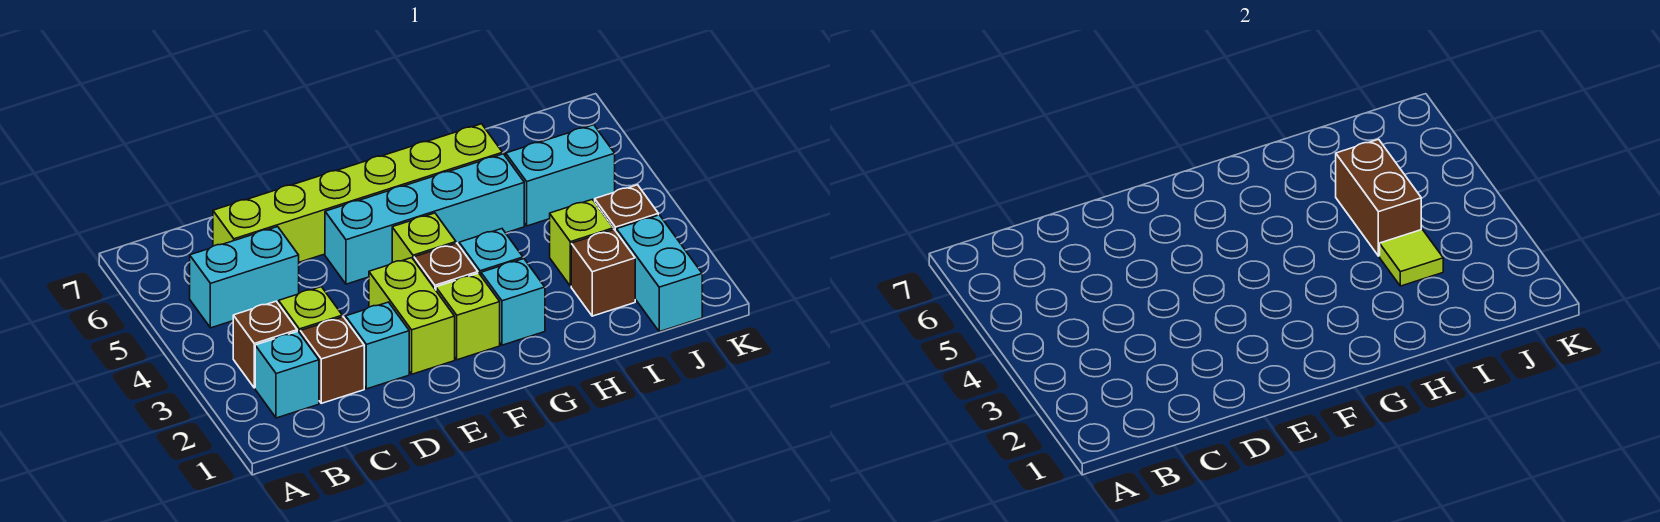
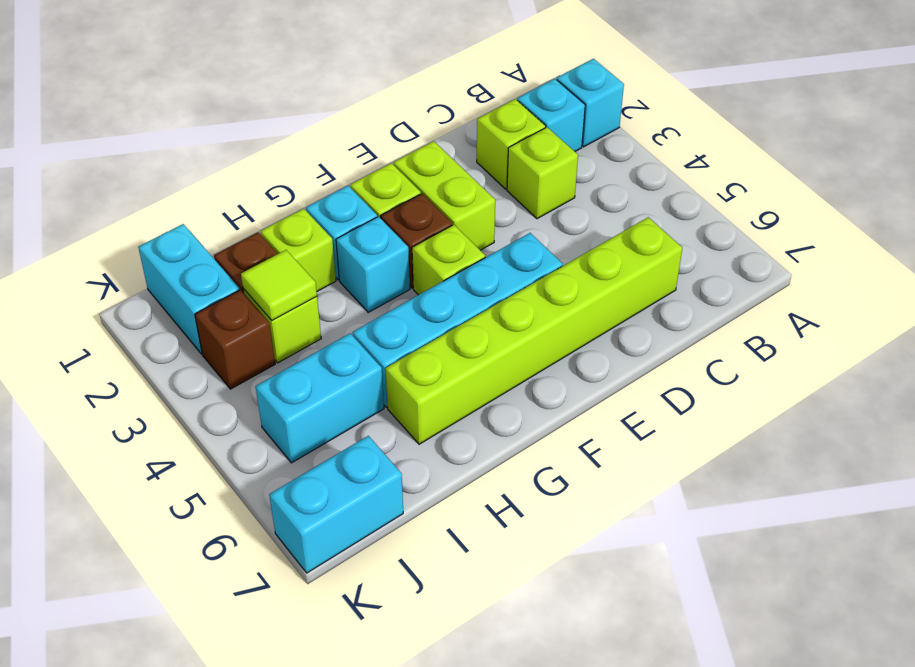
brown 1x1 brick [233,301,297,388] -> none
cyan 1x2 brick [190,227,299,328] -> cyan 1x2 brick moved to [269,436,403,573]
brown 1x1 brick [300,317,364,403] -> lime 1x1 brick [477,99,546,189]
cyan 1x1 brick [346,302,409,389] -> cyan 1x1 brick moved to [557,59,624,147]
none -> lime 1x1 brick [261,209,336,291]
brown 1x2 brick [1336,139,1421,256] -> none

